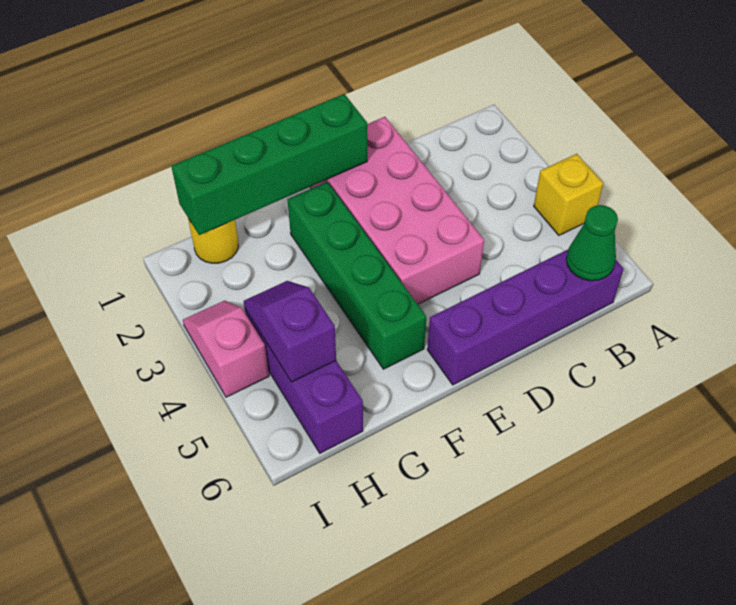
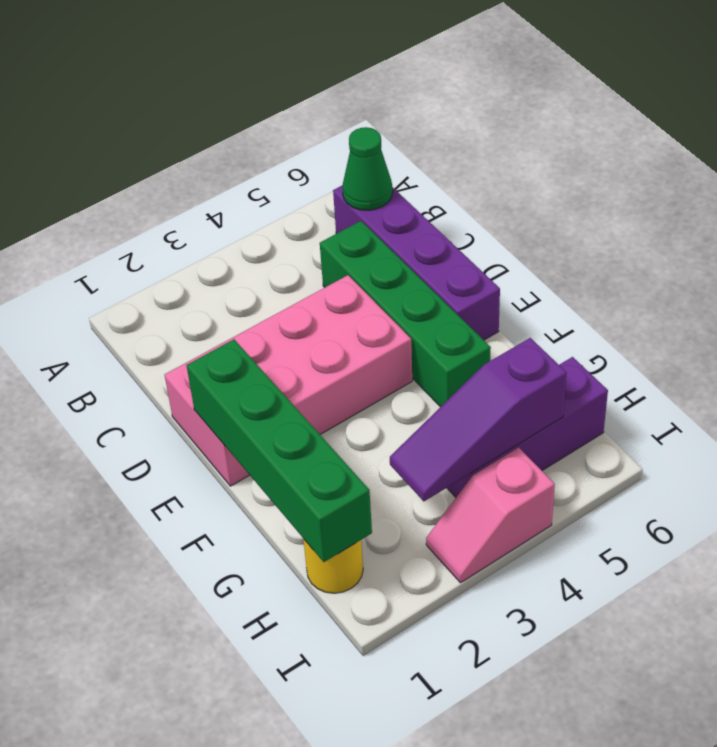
yellow 1x1 brick [534,154,603,235] -> none
green 1x4 brick [287,182,426,369] -> green 1x4 brick turned to [320,221,491,407]
purple 1x2 slope [244,281,336,382] -> purple 1x3 slope [390,338,567,501]

